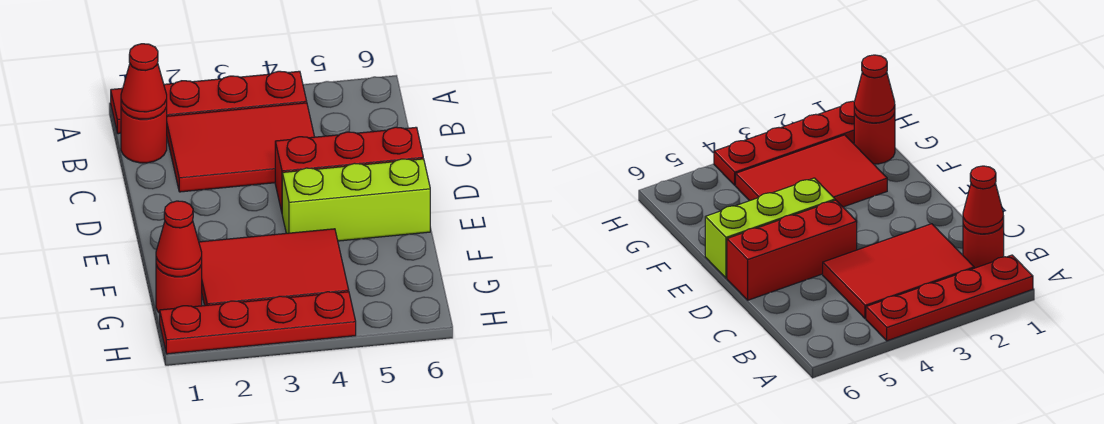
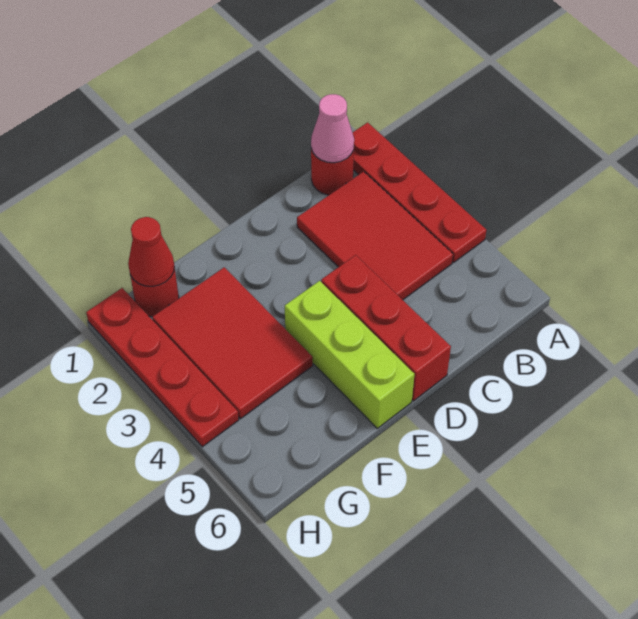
red 1x1 cone [121,44,167,119] -> pink 1x1 cone [311,94,354,163]

